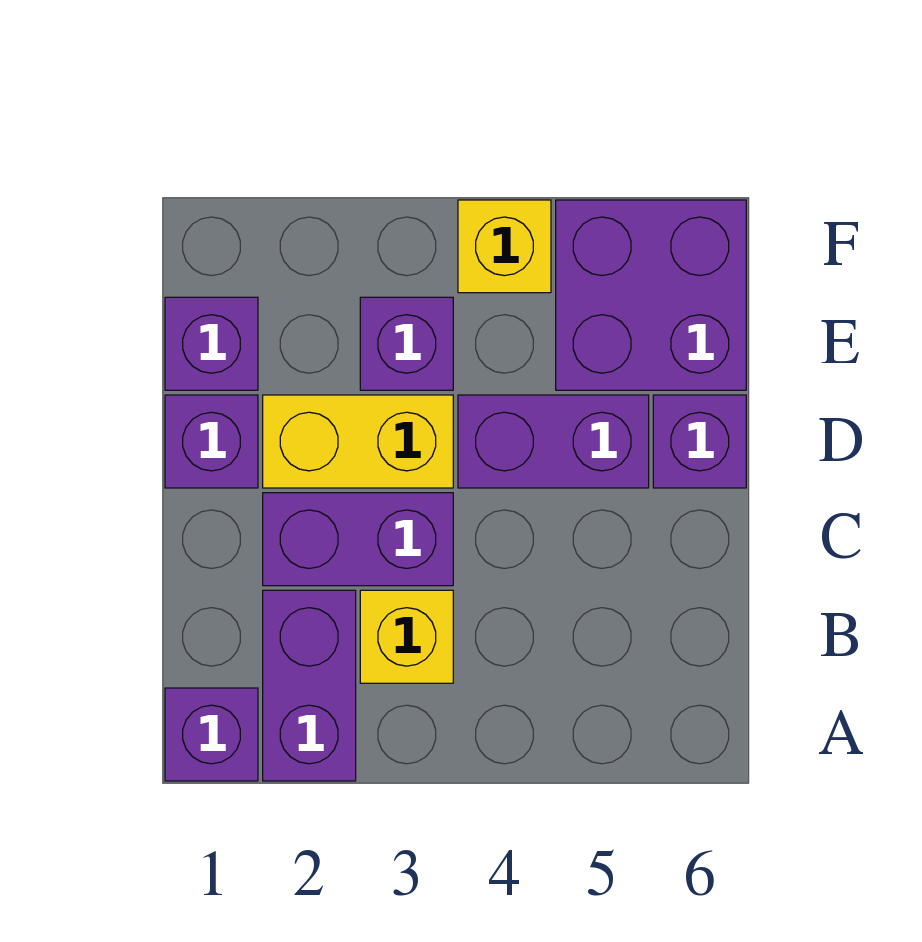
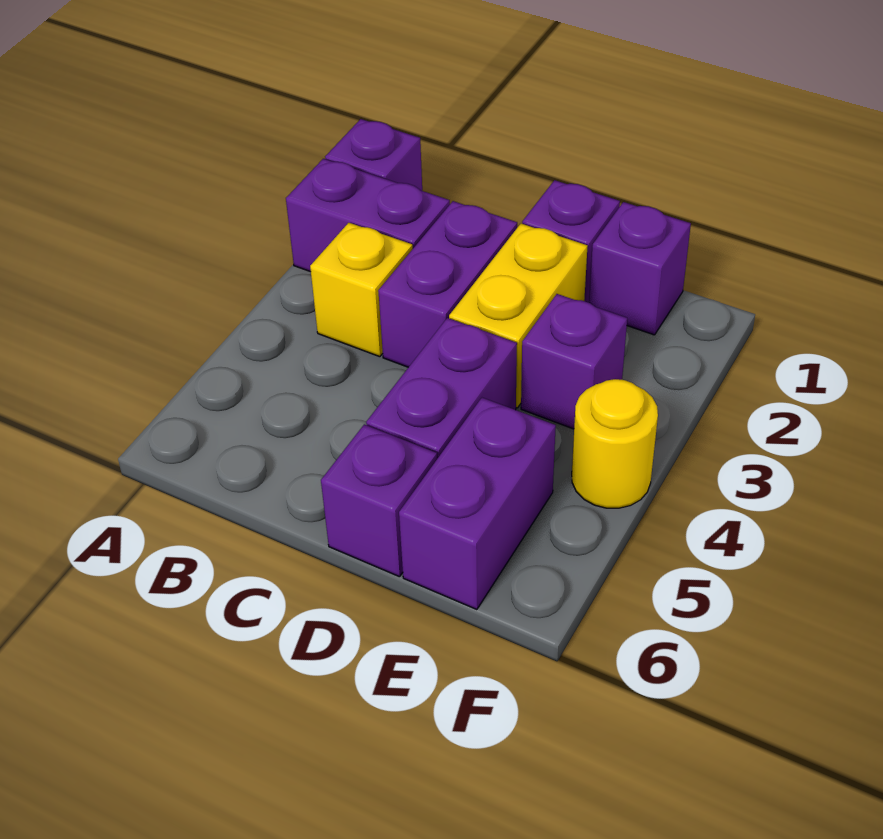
purple 2x2 brick [556,200,746,390] -> purple 1x2 brick [399,398,556,610]
yellow 1x1 brick [458,200,551,293] -> yellow 1x1 round brick [572,379,658,508]

